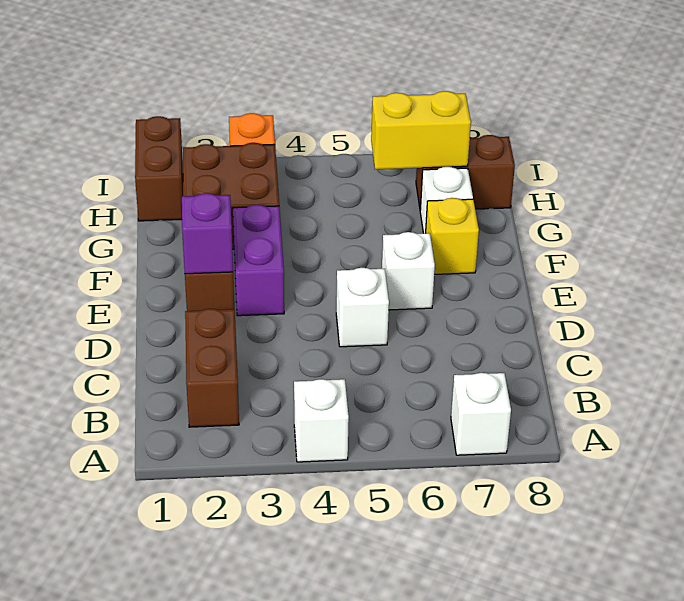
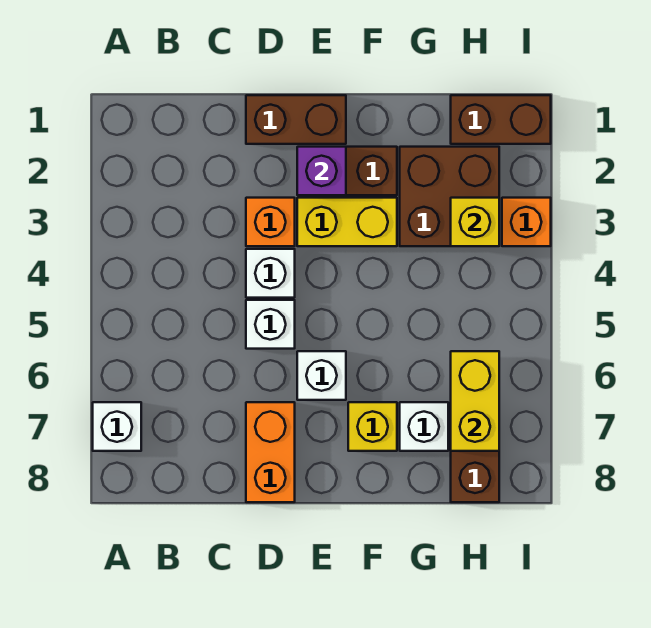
white 1x1 brick [294,379,349,462] -> white 1x1 brick moved to [246,249,295,298]
brown 1x2 brick [185,309,239,427] -> brown 1x2 brick moved to [246,95,346,144]
none -> orange 1x1 brick [246,198,295,246]
none -> orange 1x2 brick [246,402,295,502]
purple 1x2 brick [233,205,284,316] -> yellow 1x2 brick [297,198,397,246]
none -> yellow 1x1 brick [451,198,499,246]

